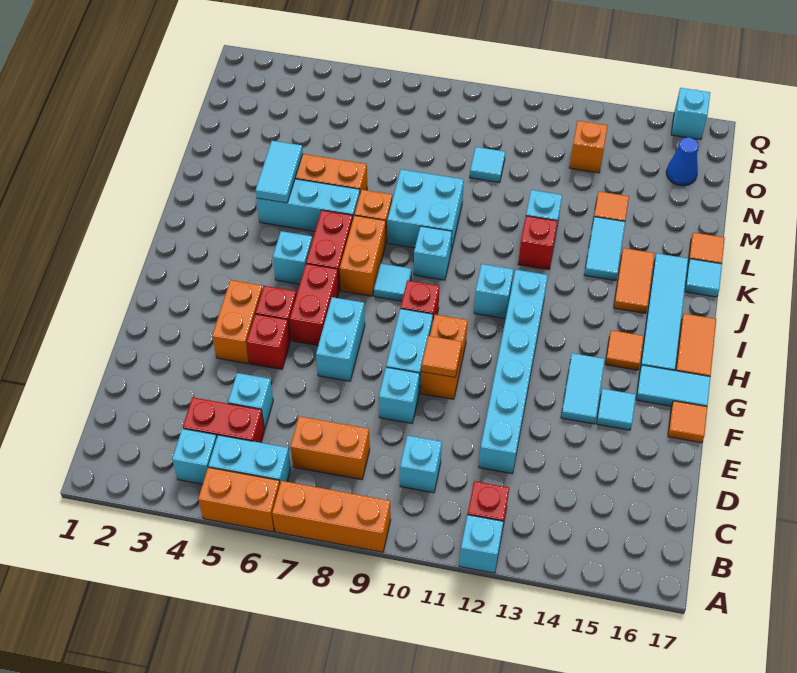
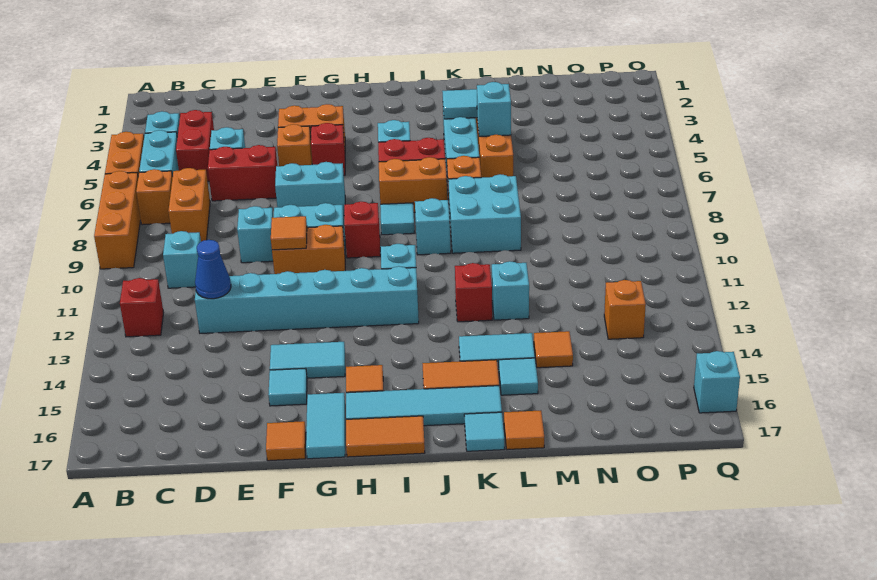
cyan 1x1 brick [459,515,503,573] -> cyan 1x1 brick moved to [477,82,511,136]
none -> orange 1x1 brick [136,169,173,225]
red 1x1 brick [247,314,290,369] -> orange 1x1 brick [277,124,312,166]
red 1x2 brick [290,264,339,345] -> red 1x2 brick moved to [208,145,277,201]
cyan 1x1 tile [470,147,505,183] -> cyan 1x1 tile moved to [499,358,538,395]
blue 1x1 cone [666,137,699,186] -> blue 1x1 cone moved to [195,240,231,299]

